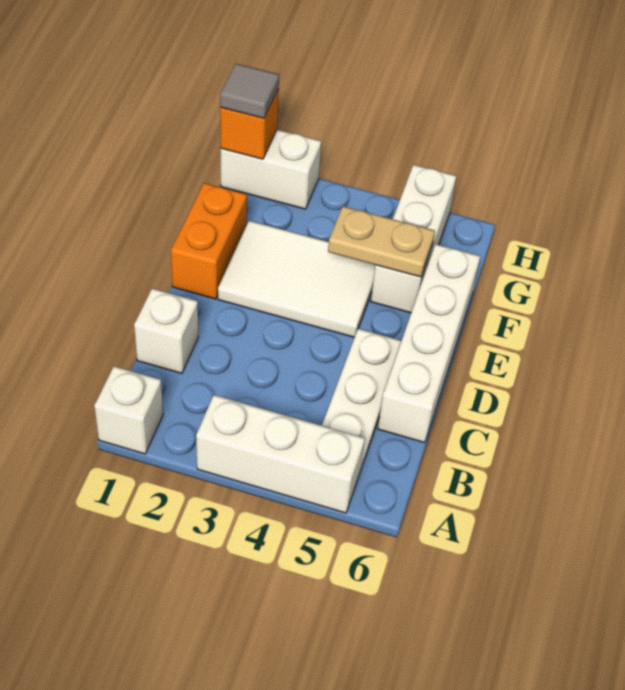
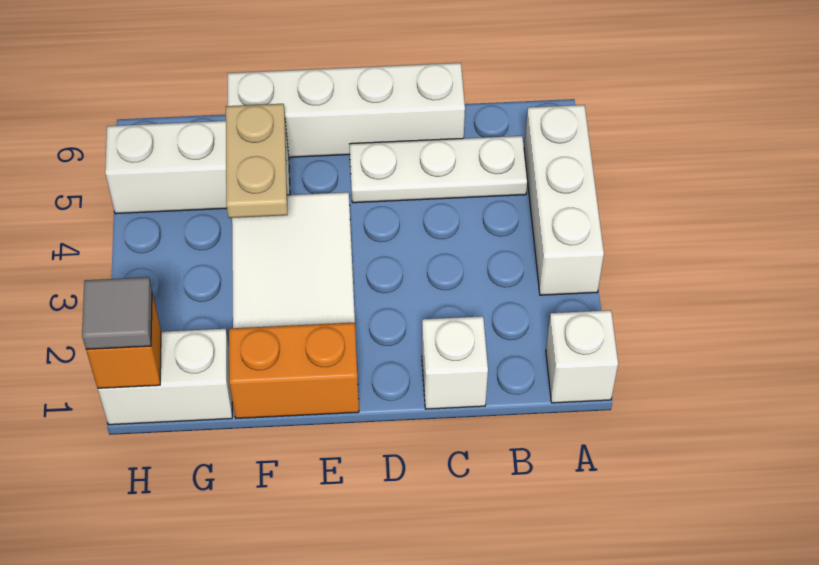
white 1x2 brick [221,130,321,209] -> white 1x2 brick turned to [98,329,232,425]

